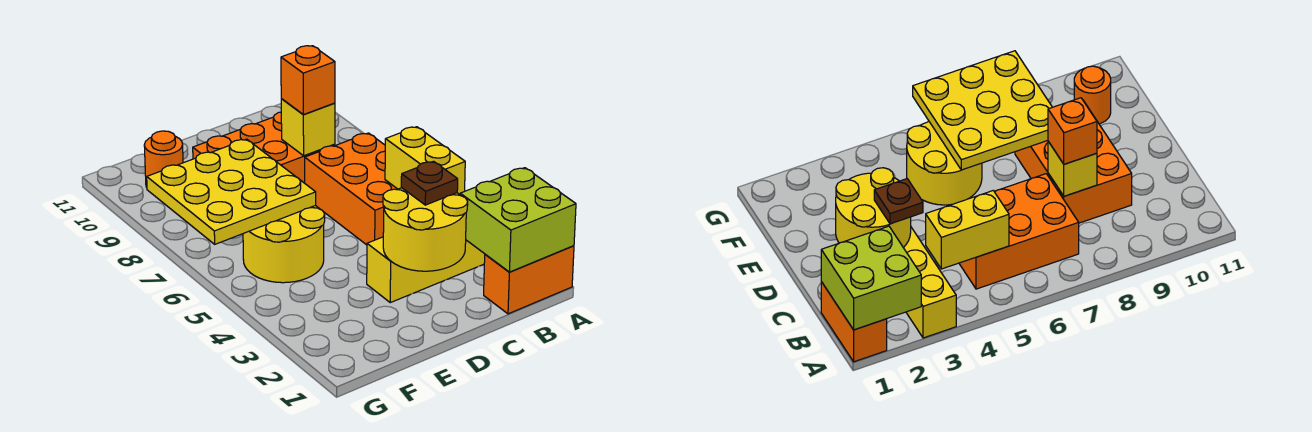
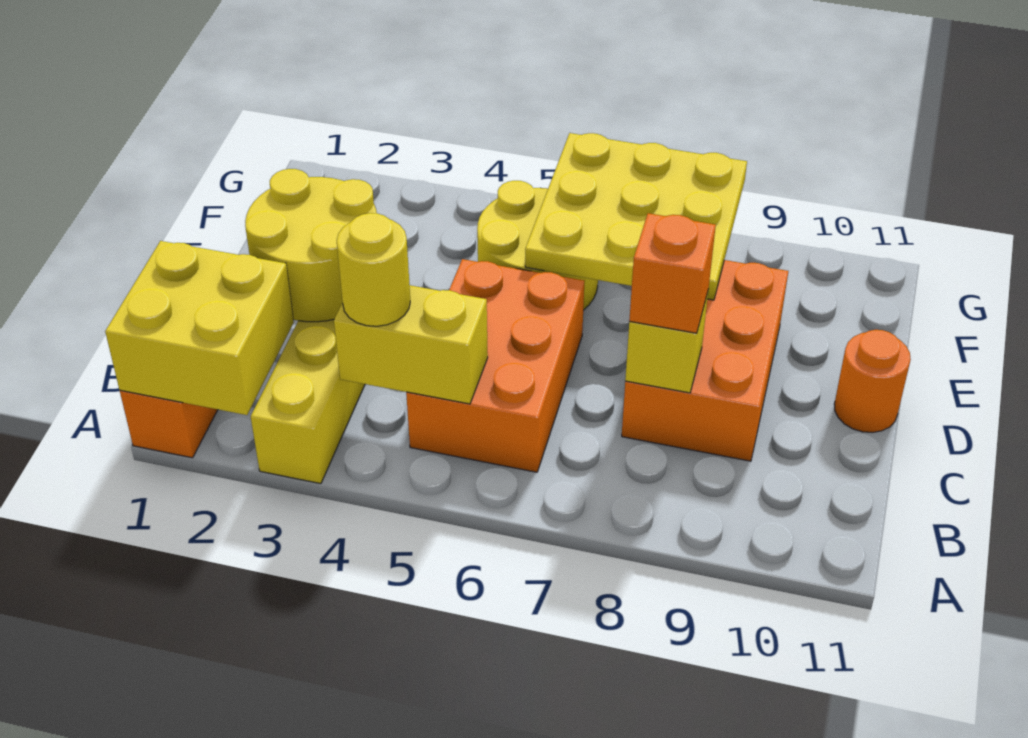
lime 2x2 brick [460,168,576,272] -> yellow 2x2 brick [105,241,294,415]
none -> yellow 1x1 round brick [337,213,410,326]
orange 2x3 brick [305,133,398,245] -> orange 2x3 brick turned to [406,259,584,472]
brown 1x1 plate [401,161,458,205] -> none
orange 1x1 round brick [144,131,183,188] -> orange 1x1 round brick moved to [834,330,911,433]

